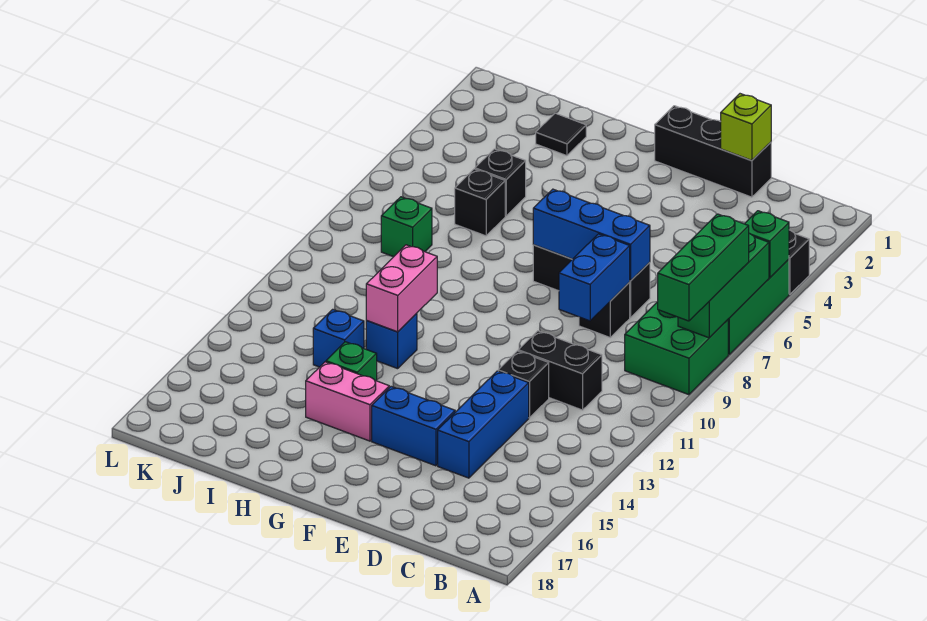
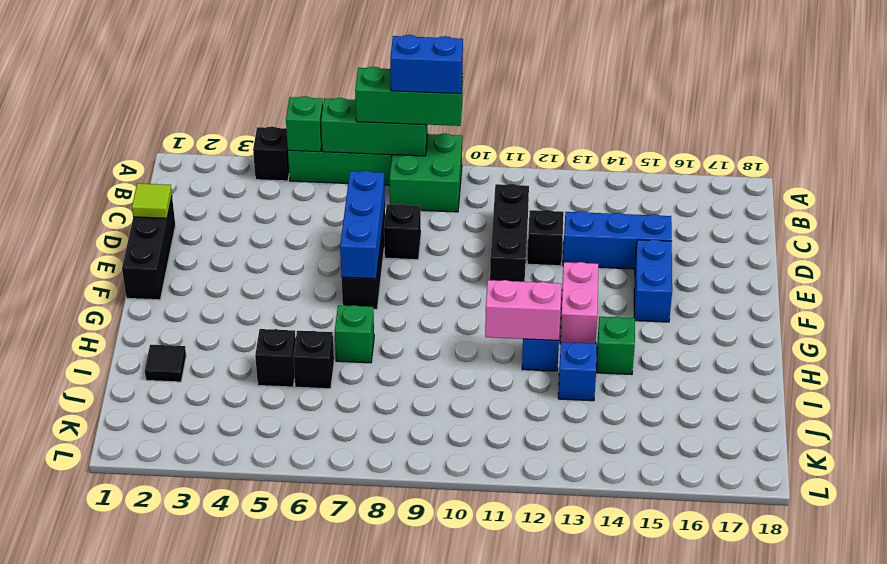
black 1x2 brick [518,331,602,410] -> black 1x3 brick [490,184,529,282]
lime 1x1 brick [721,94,771,161] -> lime 1x1 tile [132,183,172,218]
blue 1x2 brick [559,234,630,321] -> blue 1x2 brick moved to [390,35,463,94]
pink 1x2 brick [306,362,389,441] -> pink 1x2 brick moved to [560,262,598,344]
green 1x1 brick [381,197,432,257] -> green 1x1 brick moved to [335,305,374,363]

